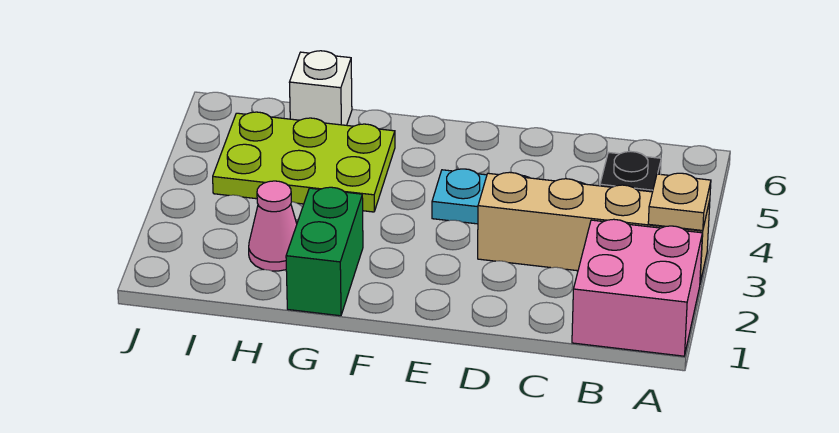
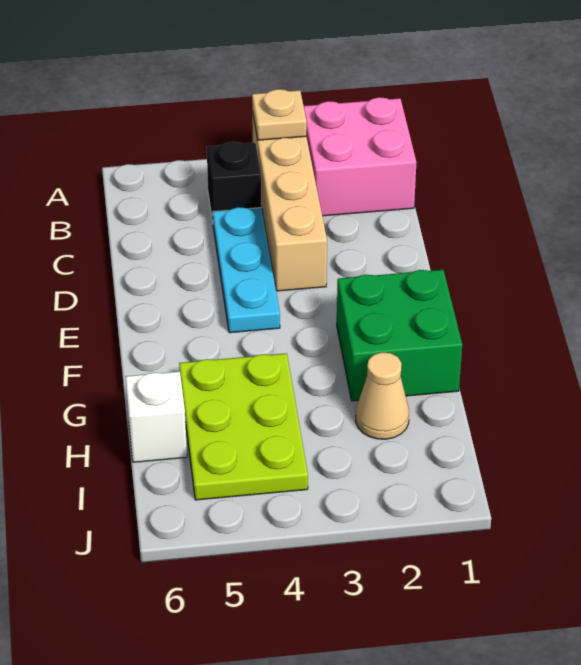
green 1x2 brick [286,187,363,316] -> green 2x2 brick [337,270,462,401]
pink 1x1 cone [249,181,297,271] -> tan 1x1 cone [356,352,409,439]

